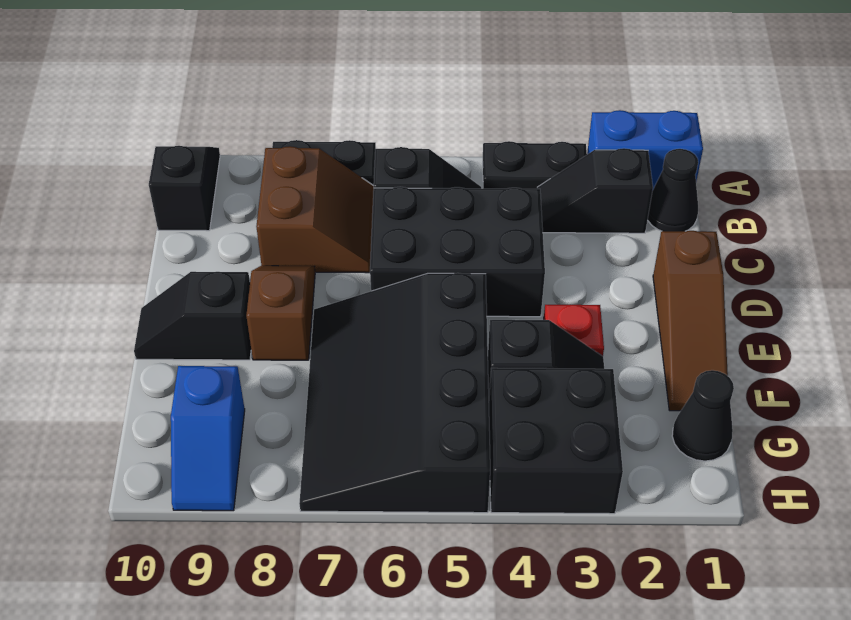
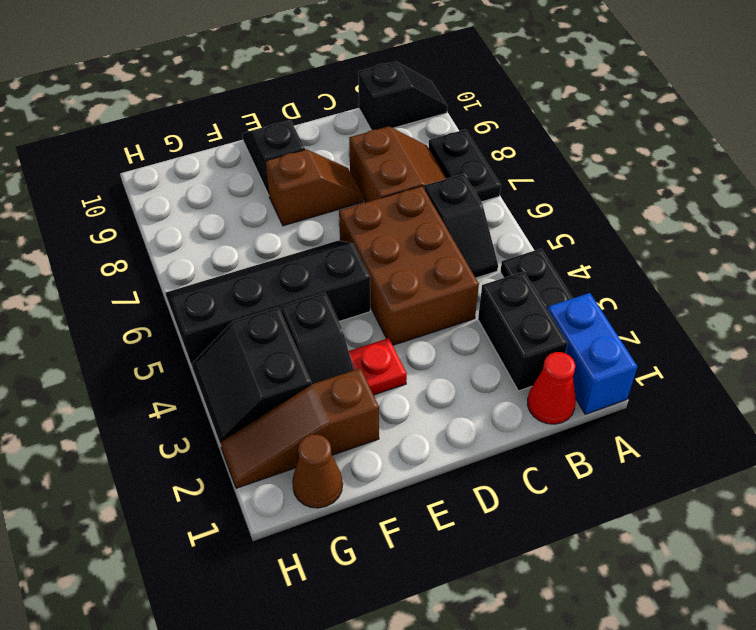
black 1x1 cone [648,149,698,231] -> red 1x1 cone [528,352,576,424]
black 1x2 slope [537,148,653,233] -> black 1x2 brick [478,272,568,391]
brown 2x2 slope [256,146,374,273] -> brown 2x2 slope turned to [349,126,447,203]
black 2x3 brick [370,187,545,317] -> brown 2x3 brick [339,186,479,345]
brown 1x3 slope [653,231,728,411] -> brown 1x3 slope moved to [220,368,379,488]
black 3x4 slope [299,273,490,513] -> black 2x4 slope [166,241,370,366]
black 1x1 cone [672,370,734,461] -> brown 1x1 cone [292,435,343,508]
black 2x2 brick [489,368,623,514] -> black 2x2 slope [191,307,312,445]
blue 1x2 slope [171,366,245,511] -> none

